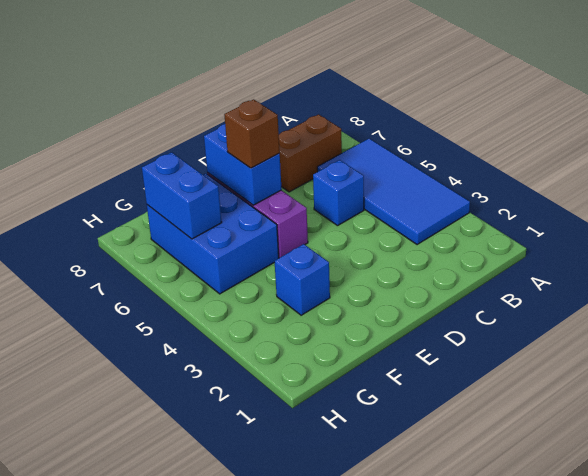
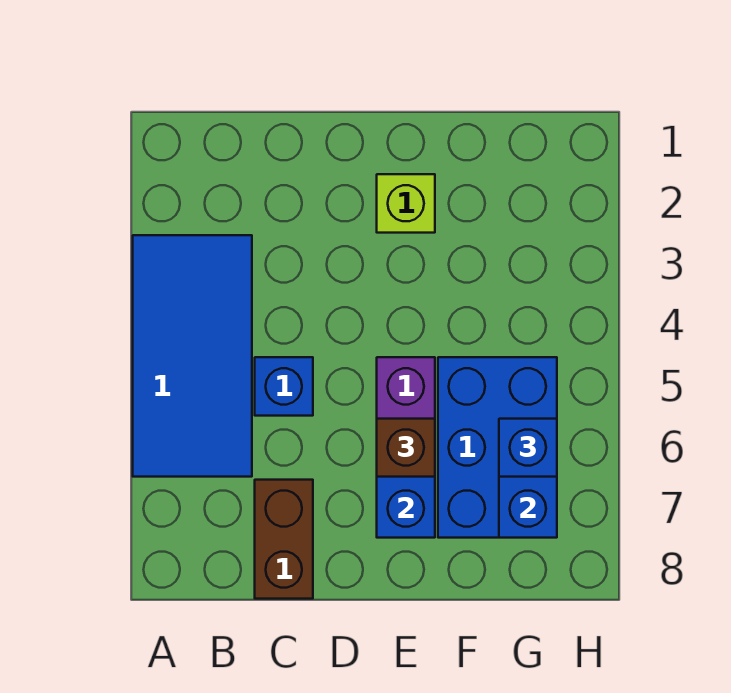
brown 1x2 brick [279,114,342,192] -> brown 1x2 brick turned to [255,480,313,599]
none -> lime 1x1 brick [377,174,435,233]
blue 1x1 brick [275,244,330,315] -> blue 1x1 brick moved to [499,419,557,477]

